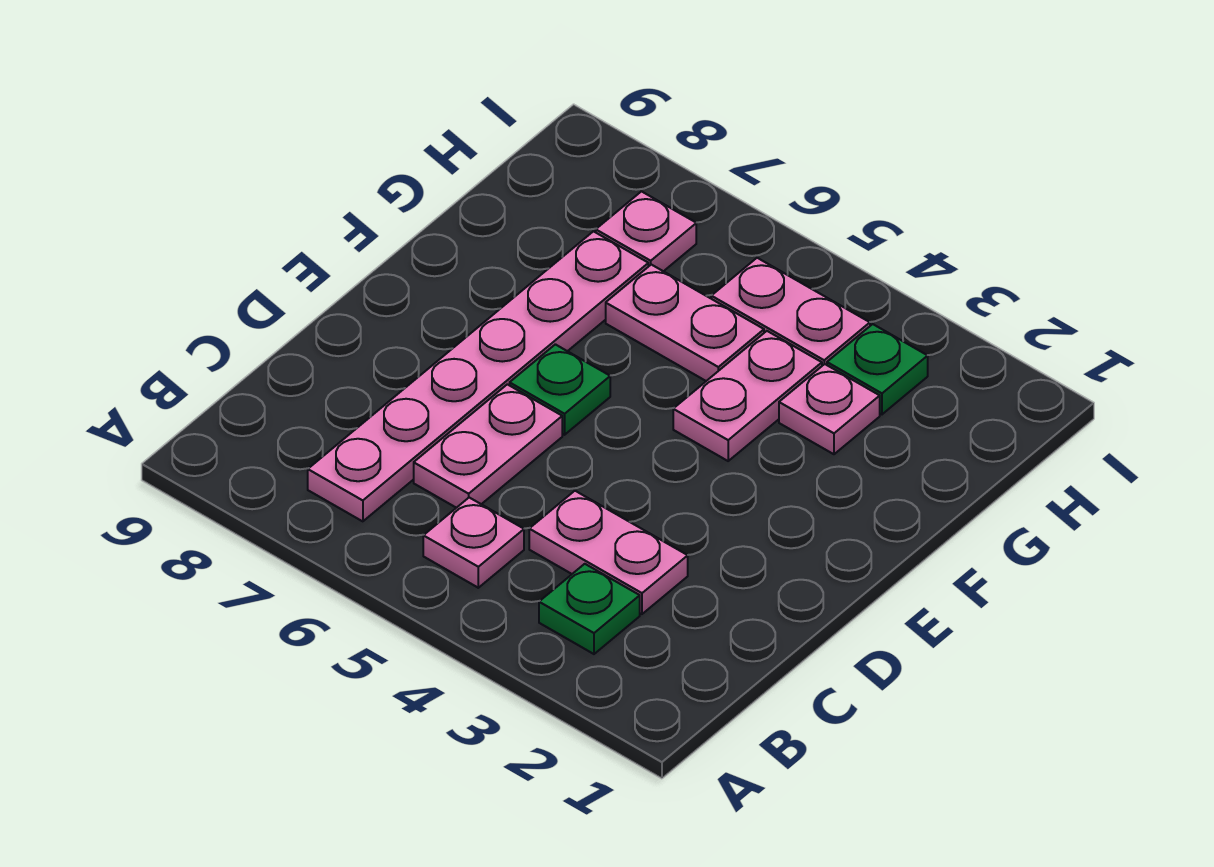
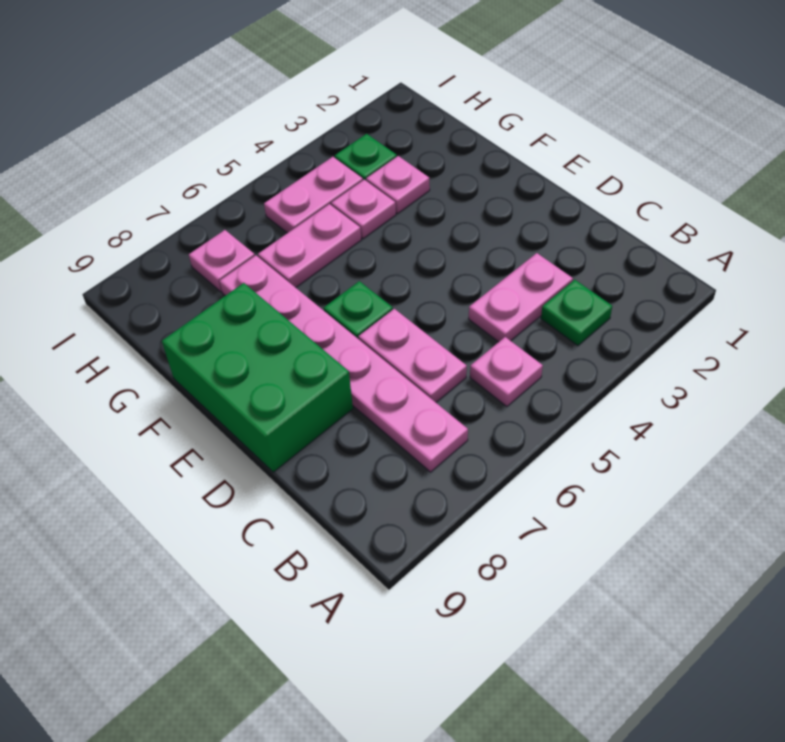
none -> green 2x3 brick [162,283,353,472]
pink 1x2 plate [673,331,822,461] -> pink 1x1 plate [331,180,396,239]

